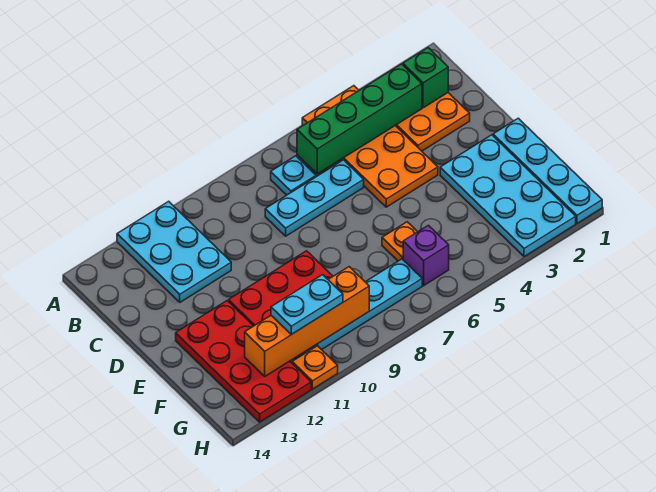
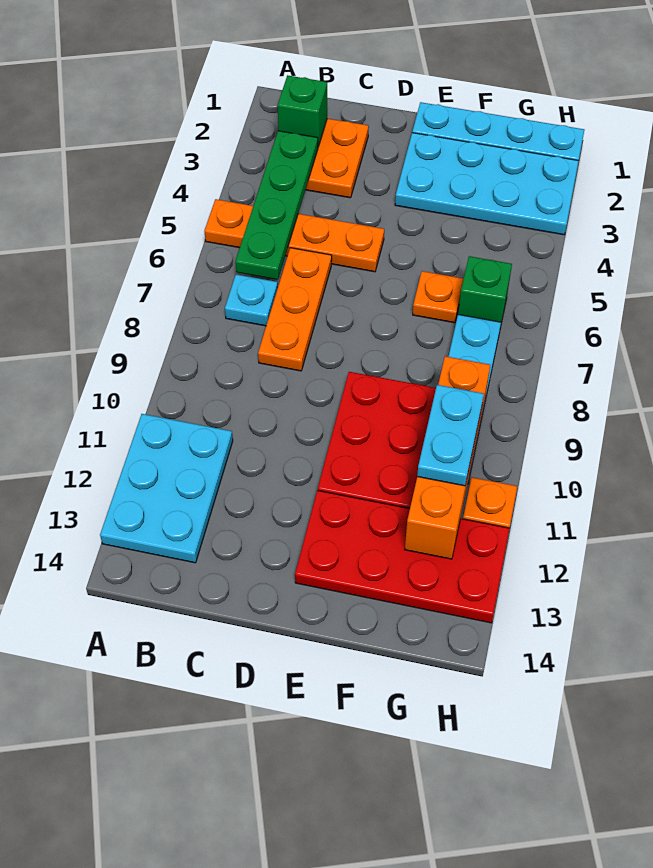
orange 2x4 plate [302,86,438,207] -> orange 1x4 plate [204,199,384,272]
cyan 2x3 plate [117,201,231,302] -> cyan 2x3 plate turned to [100,414,233,563]
green 1x4 brick [297,64,422,174] -> green 1x4 plate [235,131,318,280]
cyan 1x3 plate [265,160,364,236] -> orange 1x3 plate [258,248,332,371]
purple 1x1 brick [403,225,449,286] -> green 1x1 brick [458,256,512,328]

